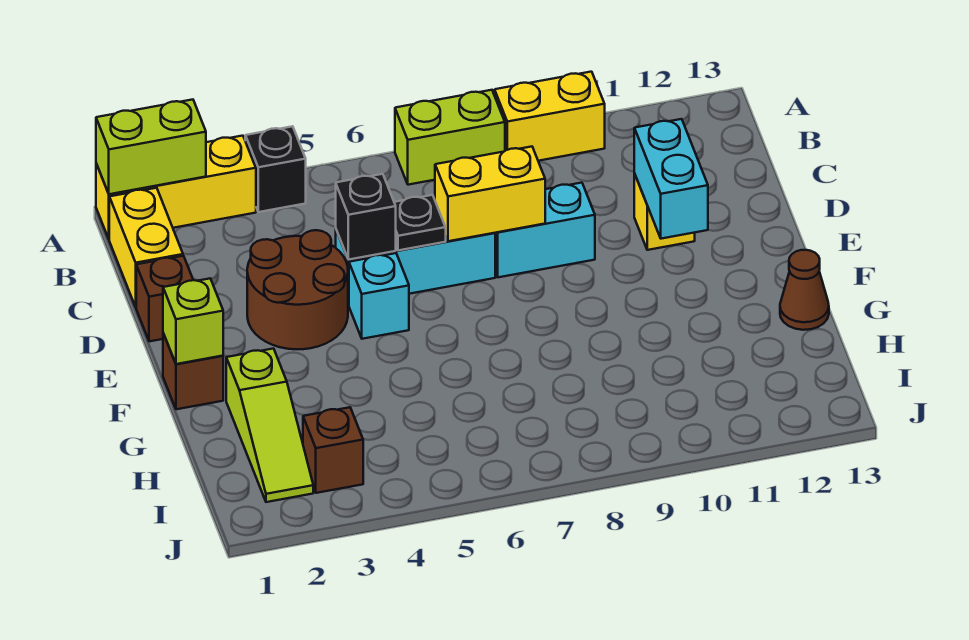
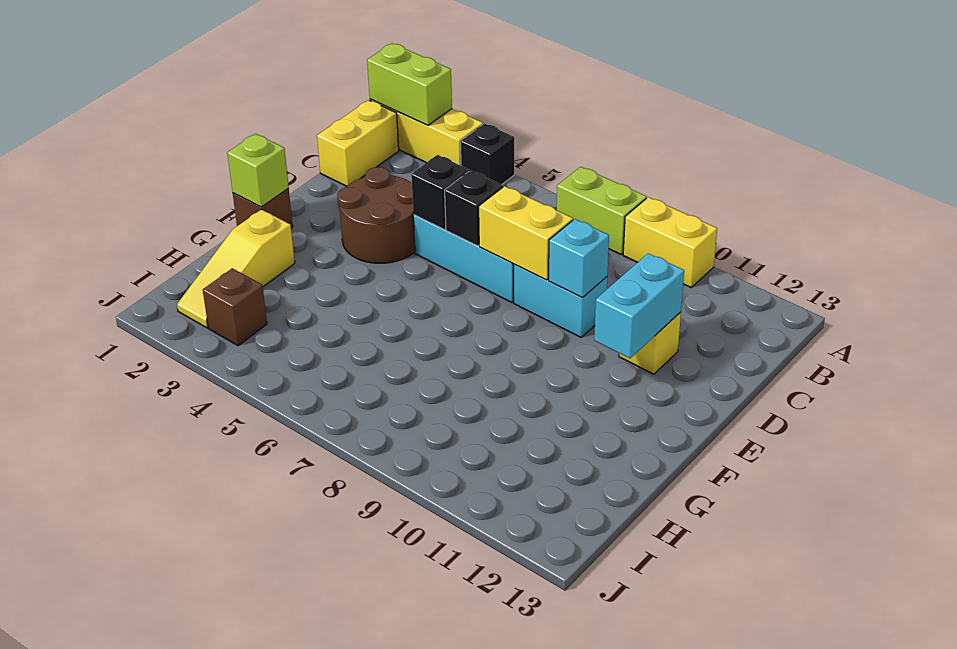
brown 1x1 brick [136,256,193,341] -> none
black 1x1 plate [394,195,446,250] -> black 1x1 brick [445,170,503,246]
cyan 1x1 brick [349,253,409,339] -> cyan 1x1 brick moved to [548,219,609,298]
lime 1x3 slope [226,349,313,502] -> yellow 1x3 slope [177,209,295,328]
brown 1x1 cone [780,250,829,330] -> none

